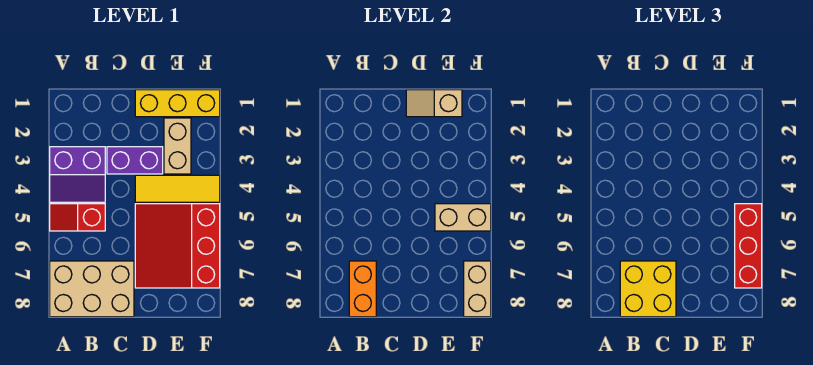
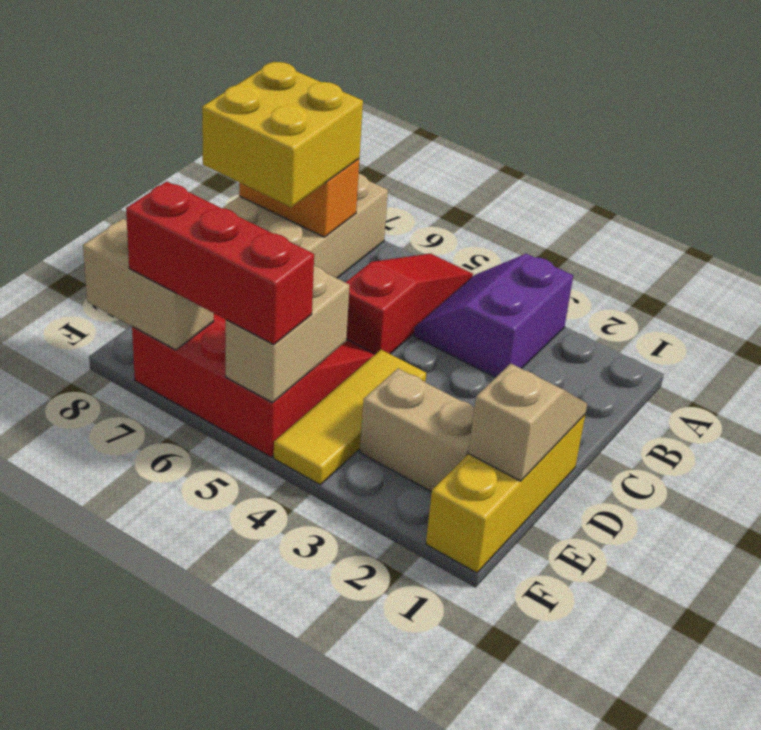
red 1x2 slope [50,204,105,231] -> red 1x3 slope [346,253,473,354]
purple 1x2 brick [107,147,163,174] -> none

